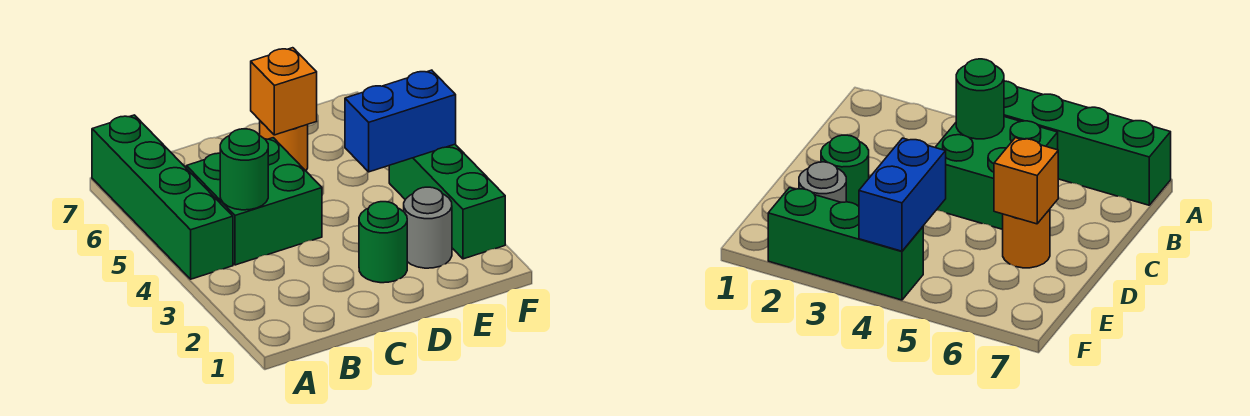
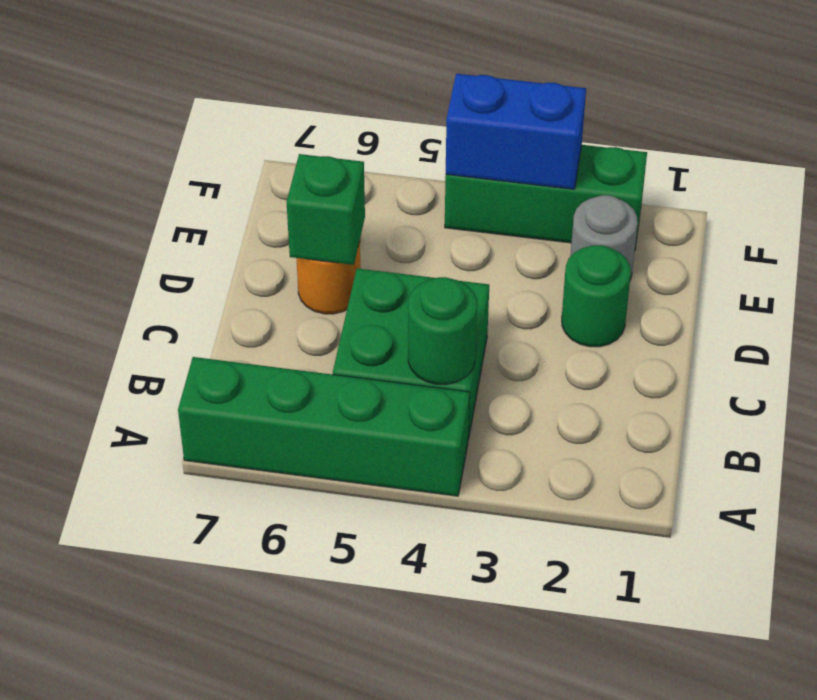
orange 1x1 brick [251,48,317,135] -> green 1x1 brick [287,154,365,265]
blue 1x2 brick [345,70,456,172] -> blue 1x2 brick turned to [446,74,586,189]

